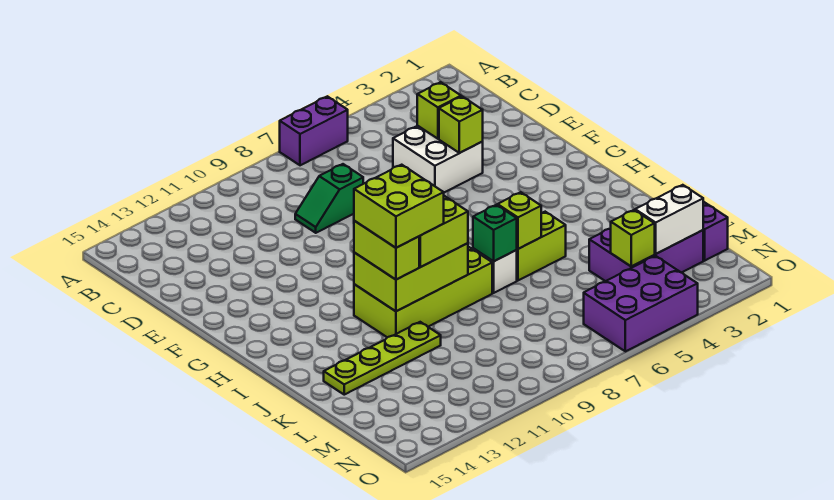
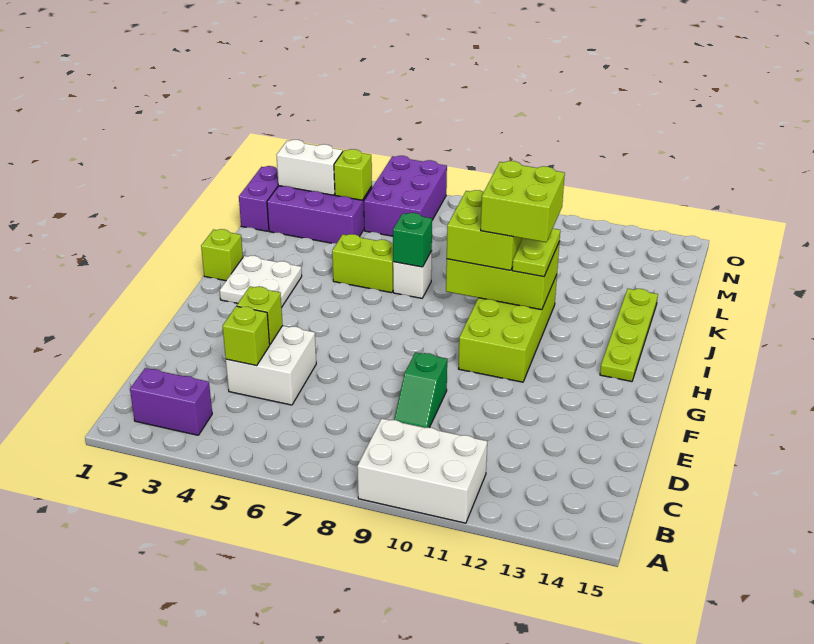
purple 1x2 brick [280,96,348,165] -> purple 1x2 brick moved to [130,368,212,435]
none -> white 2x3 brick [357,419,487,523]
green 1x2 slope [295,164,363,233] -> green 1x2 slope turned to [394,352,447,428]
none -> white 2x2 plate [220,256,302,308]
lime 2x4 brick [354,247,492,337] -> lime 2x4 brick turned to [459,275,557,382]
lime 1x2 brick [354,221,419,280] -> lime 1x2 plate [512,229,560,277]
lime 1x1 brick [498,192,541,249] -> lime 1x1 brick moved to [201,229,243,281]
lime 1x4 plate [324,322,441,395] -> lime 1x4 plate turned to [600,289,658,382]
purple 2x3 brick [584,256,698,351] -> purple 2x3 brick turned to [364,156,447,236]

